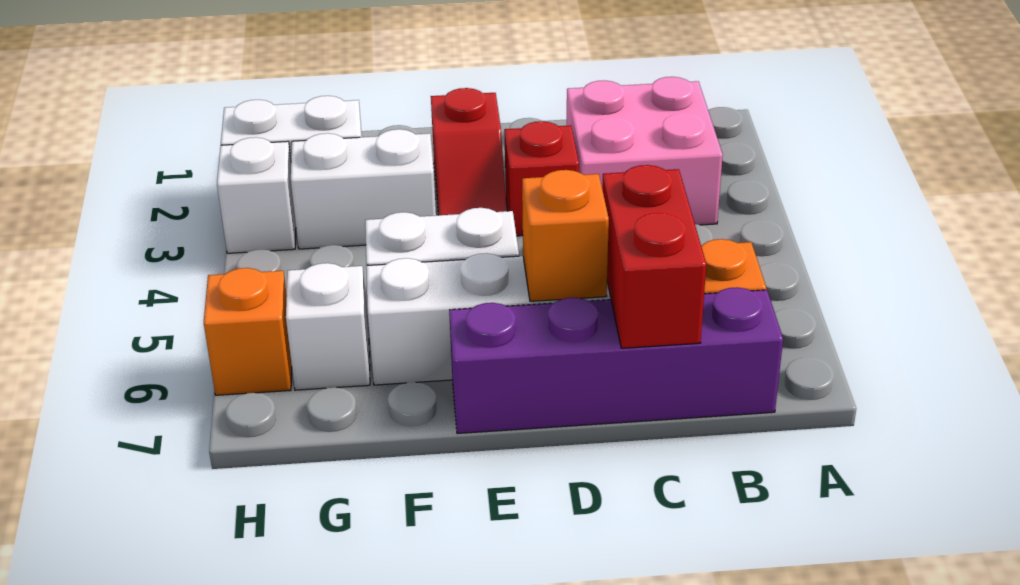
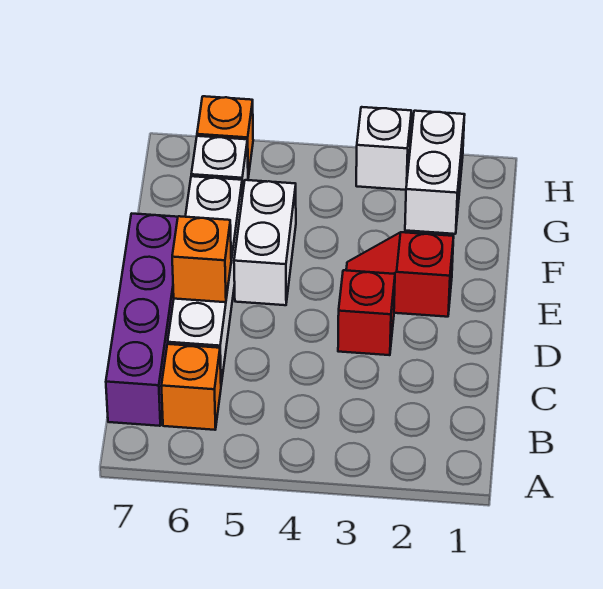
pink 2x2 brick [567,77,723,225] -> none
red 1x2 brick [602,165,706,348] -> none
white 1x2 brick [291,129,436,249] -> none

